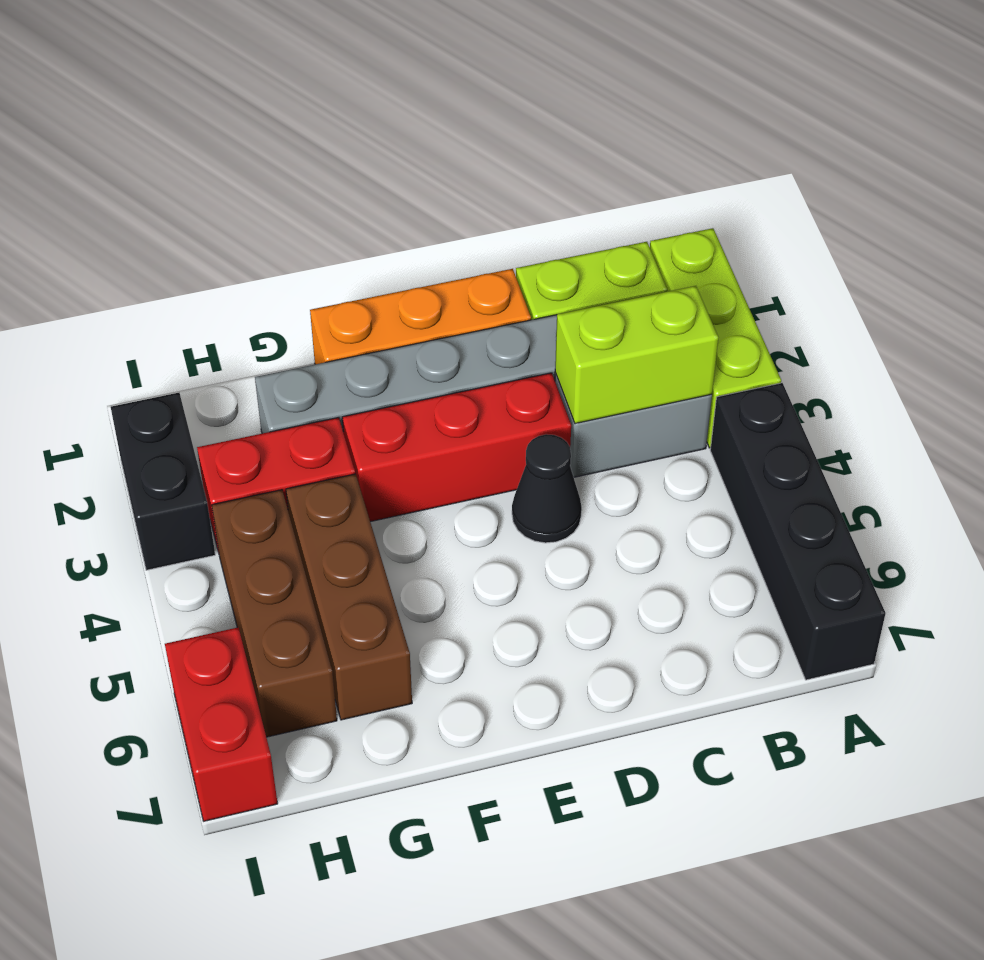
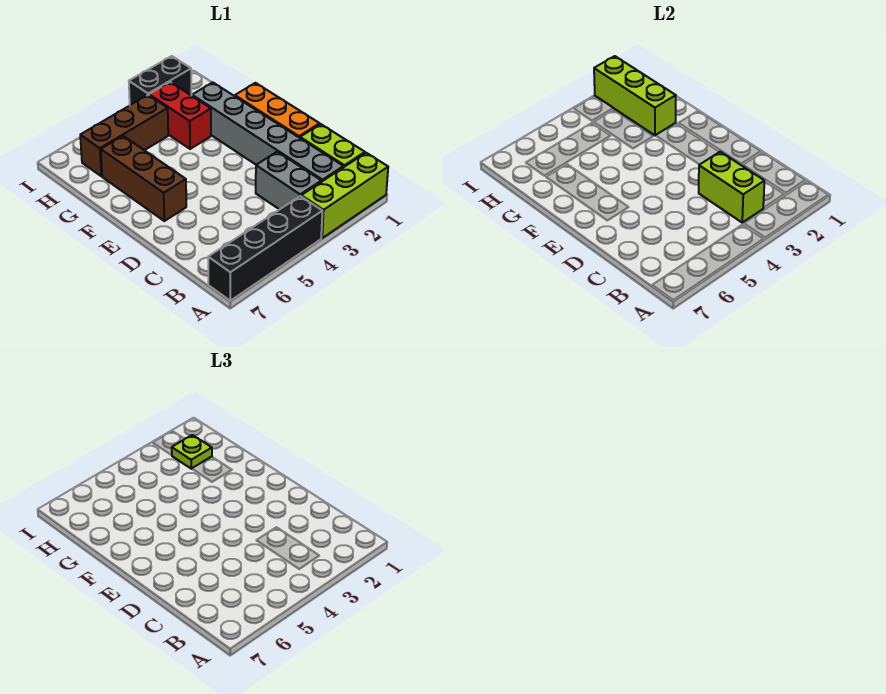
red 1x3 brick [342,373,571,522] -> none
black 1x1 cone [512,434,582,543] -> none
none -> lime 1x3 brick [594,56,676,135]
brown 1x3 brick [286,474,412,720] -> brown 1x3 brick turned to [101,136,186,221]
none -> lime 1x1 plate [172,435,212,469]
red 1x2 brick [165,628,278,821] -> none

